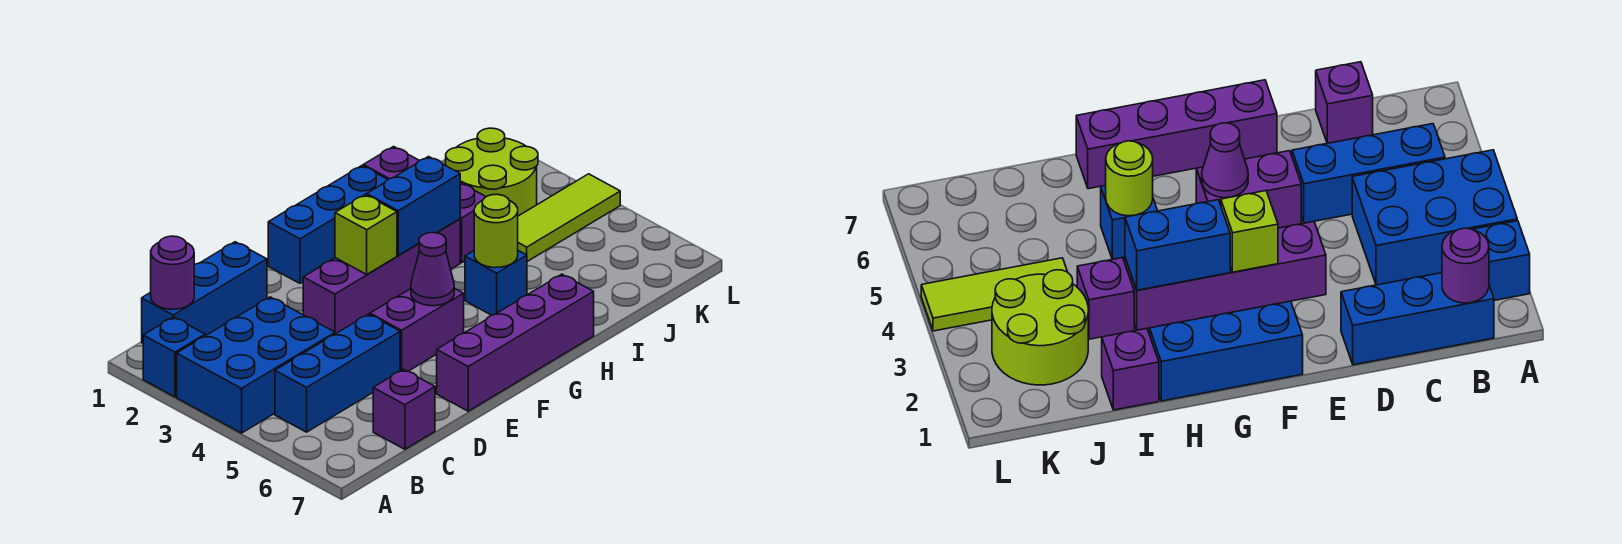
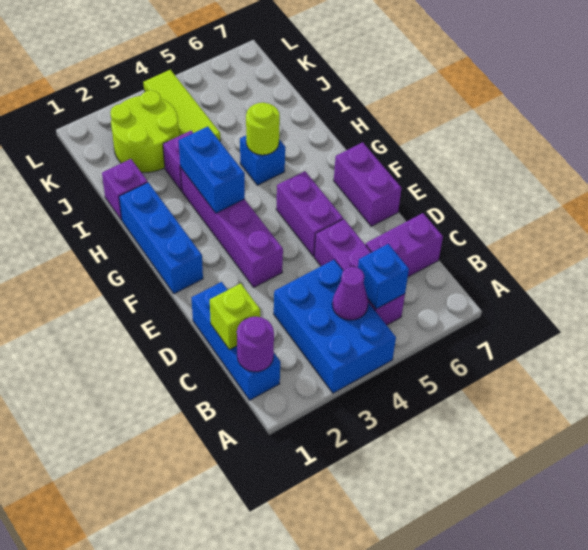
blue 1x1 brick [143,317,205,397] -> blue 1x1 brick moved to [358,244,409,309]
blue 1x3 brick [275,314,400,432] -> purple 1x3 brick [314,219,405,325]
purple 1x1 brick [373,369,435,449] -> purple 1x2 brick [366,213,443,277]
purple 1x4 brick [437,274,594,411] -> purple 1x2 brick [334,142,401,226]
lime 1x1 brick [335,195,397,274] -> lime 1x1 brick moved to [210,283,260,350]
purple 1x1 cone [411,233,454,306] -> purple 1x1 cone moved to [332,267,368,320]

